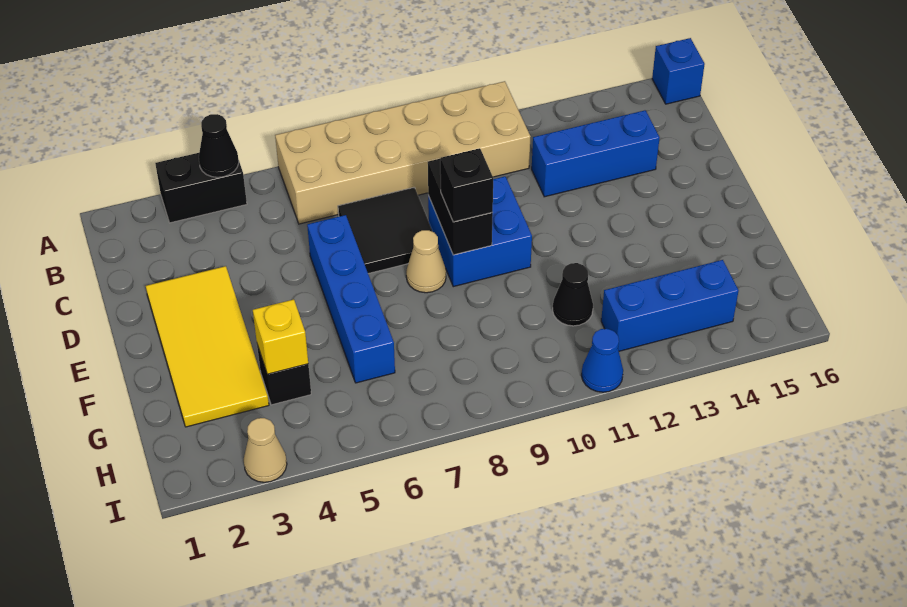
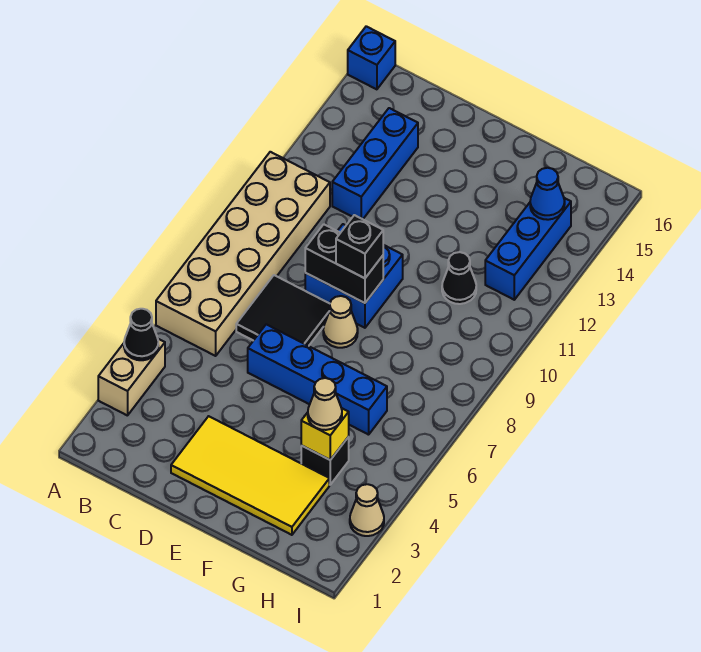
black 1x2 brick [155,153,247,223] -> tan 1x2 brick [98,339,165,416]
none -> tan 1x1 cone [308,378,342,430]
blue 1x1 cone [581,329,623,392] -> blue 1x1 cone moved to [530,168,565,220]

